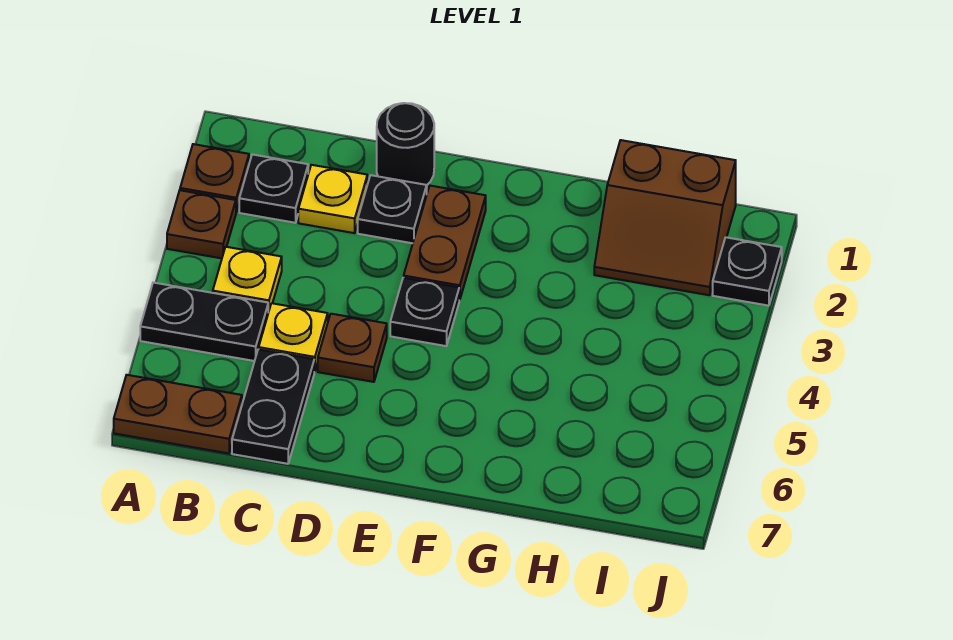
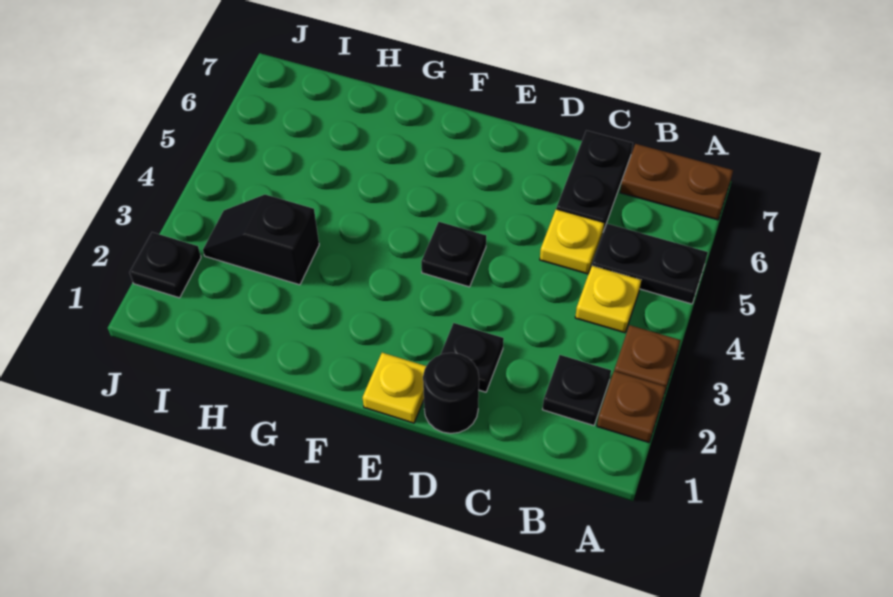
yellow 1x1 plate [298,165,367,233] -> yellow 1x1 plate moved to [363,353,426,423]
brown 1x1 plate [318,314,387,382] -> none
brown 1x2 plate [404,186,486,300] -> none
brown 2x2 slope [594,140,736,295] -> none
none -> black 1x2 slope [203,195,319,285]

